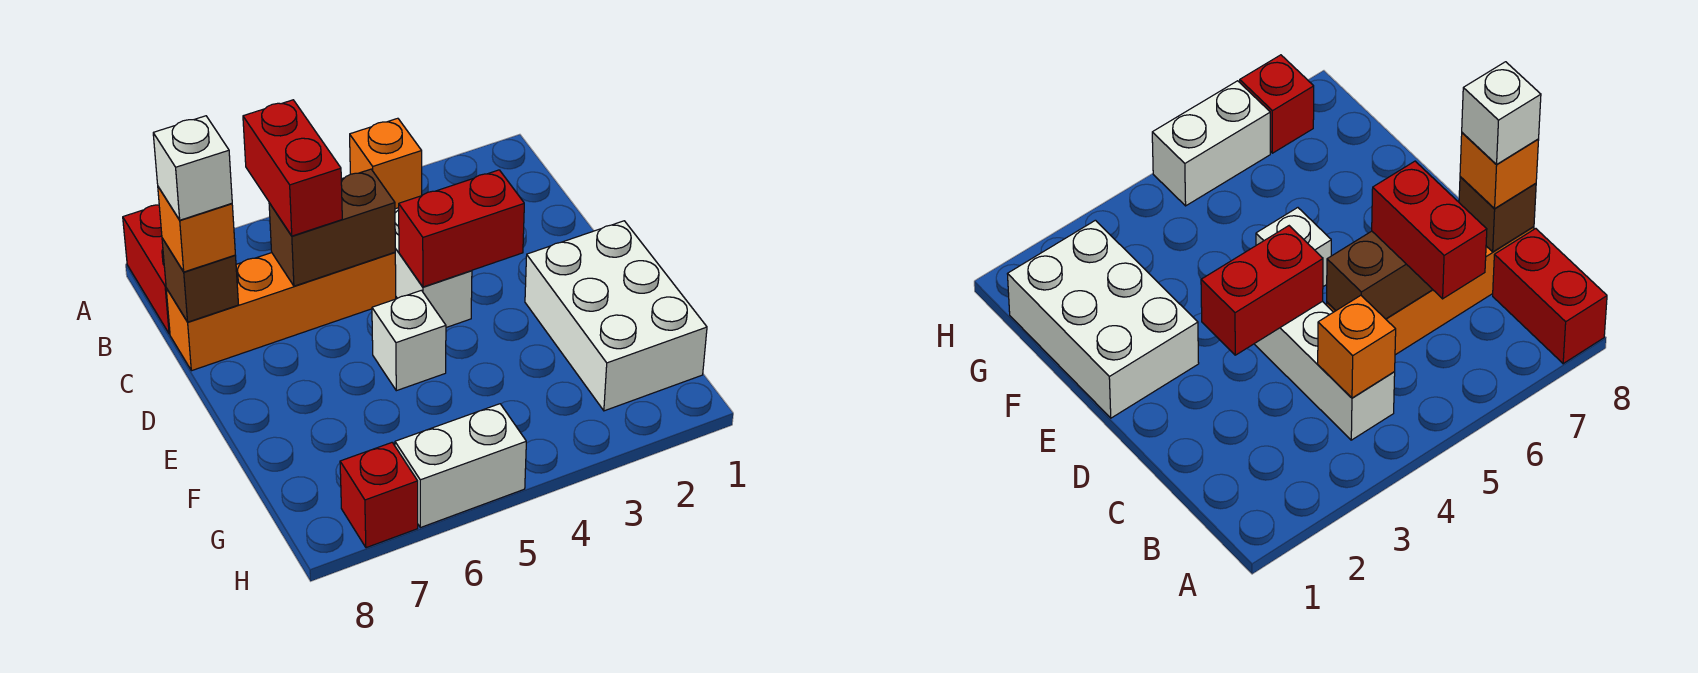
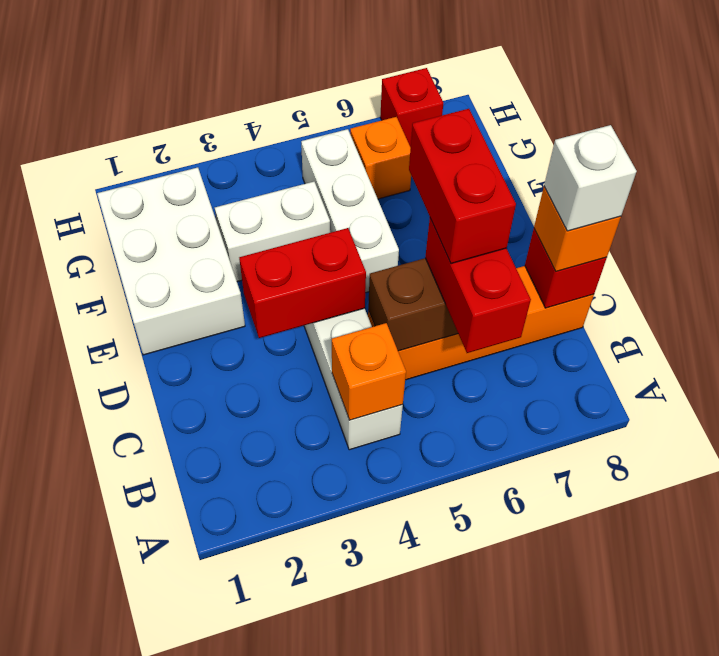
red 1x2 brick [123,205,170,334] -> red 1x2 brick moved to [409,109,516,264]
brown 1x1 brick [162,238,238,322] -> red 1x1 brick [525,229,607,308]
white 1x1 brick [372,290,446,391] -> white 1x3 brick [301,129,399,293]
none -> orange 1x1 brick [350,117,411,199]
white 1x2 brick [395,404,526,528] -> white 1x2 brick moved to [215,182,330,282]

